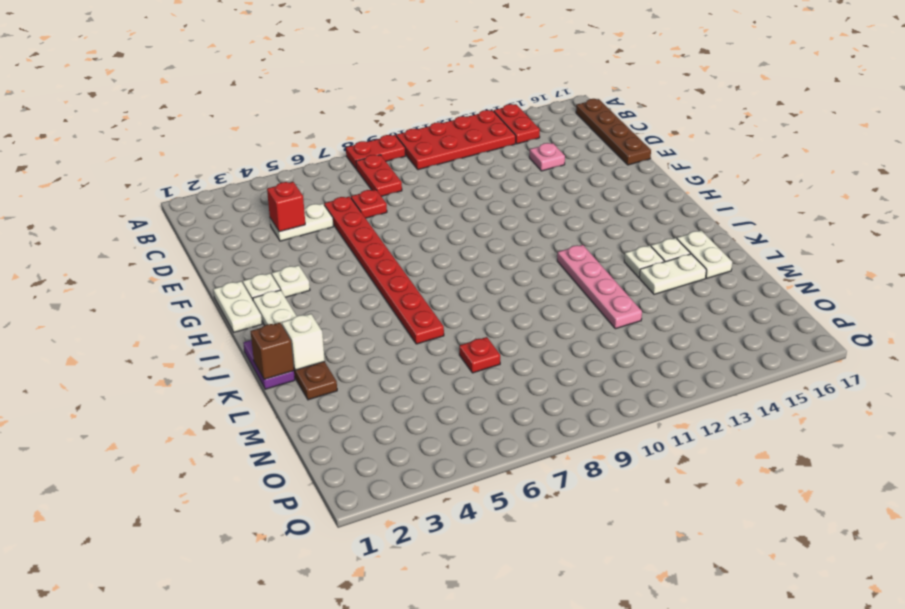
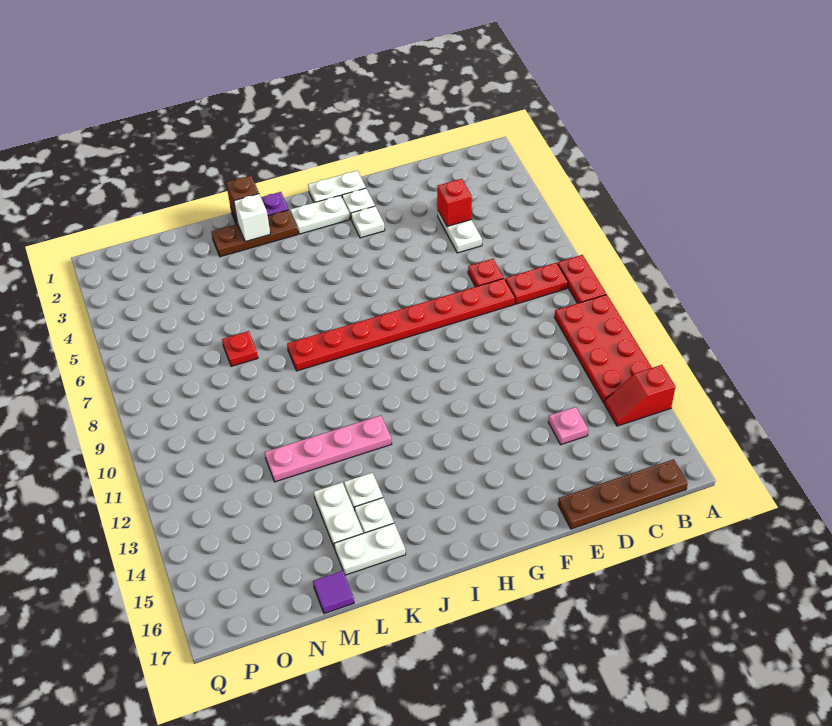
red 1x2 plate [494,104,540,144] -> red 1x2 slope [604,365,675,426]
red 1x8 plate [324,197,444,344] -> red 1x8 plate moved to [287,278,515,371]
none -> purple 1x1 tile [313,571,354,614]

